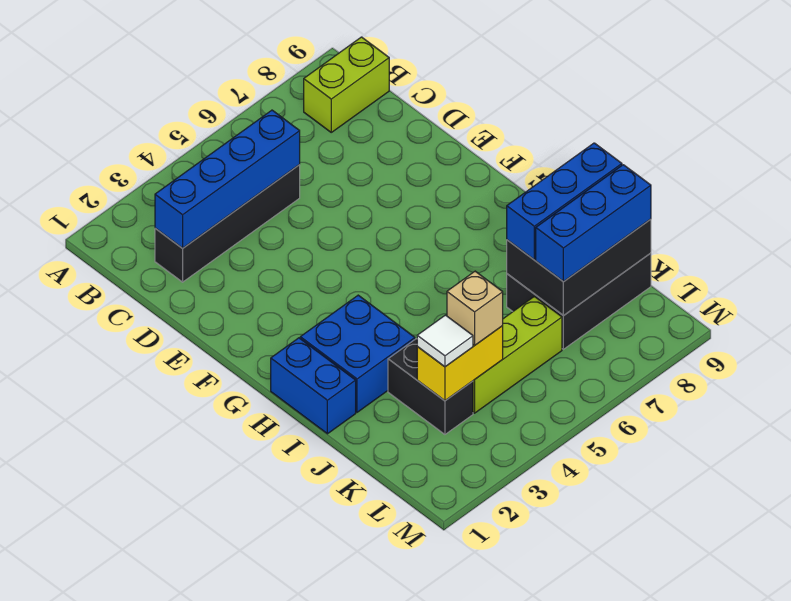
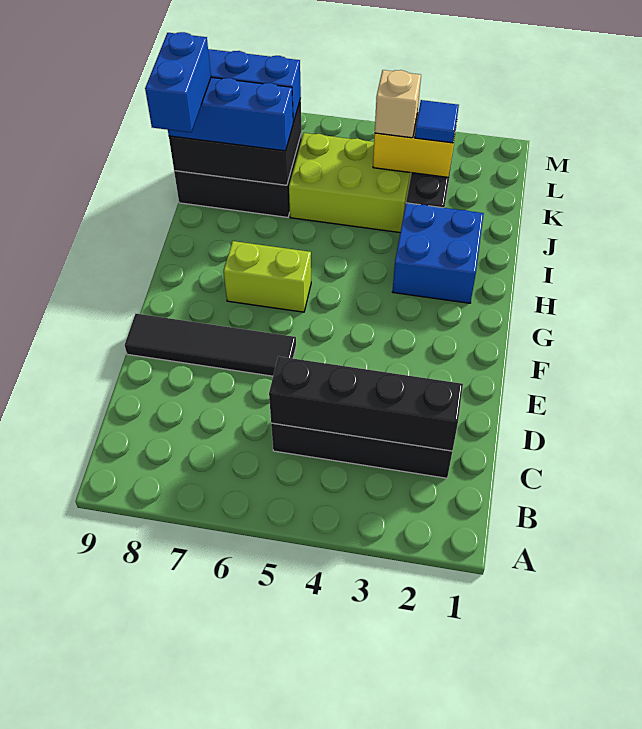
lime 1x2 brick [304,37,389,132] -> lime 1x2 brick moved to [224,241,311,312]
blue 1x4 brick [155,110,300,248] -> black 1x4 brick [269,356,463,451]
none -> black 1x4 tile [125,314,296,376]
blue 1x2 brick [271,338,356,434] -> blue 1x2 brick moved to [145,32,211,133]
white 1x1 tile [417,315,473,367] -> blue 1x1 tile [415,100,459,143]
lime 1x3 brick [473,296,562,413] -> lime 2x3 brick [289,133,411,232]

